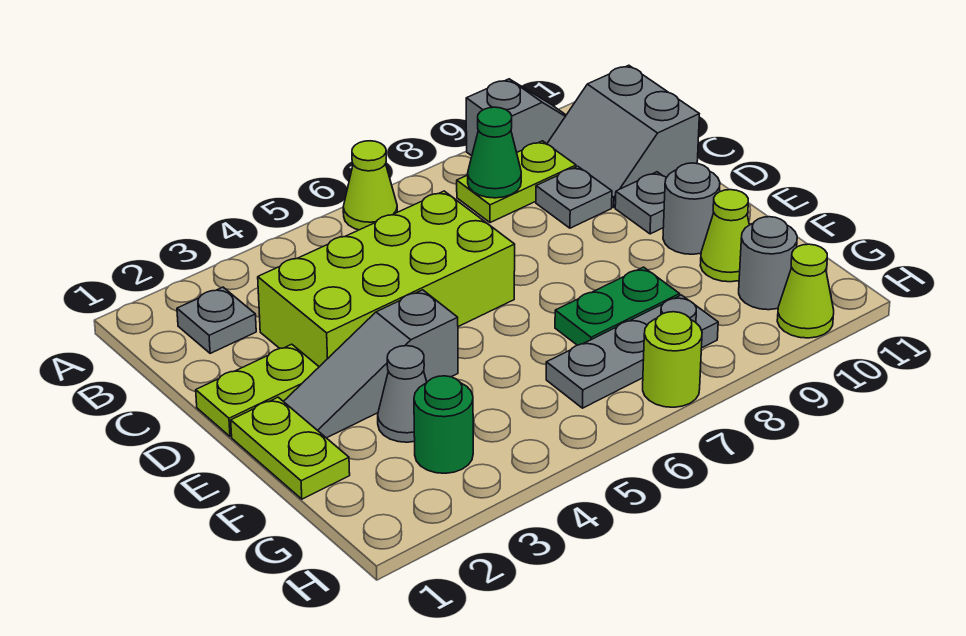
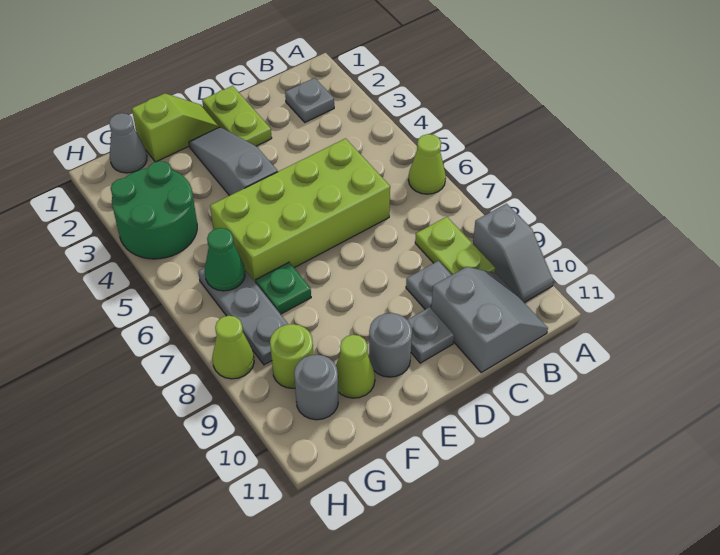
green 1x1 cone [468,107,521,198] -> green 1x1 cone moved to [205,228,245,291]
grey 2x2 slope [547,65,699,207] -> grey 2x2 slope turned to [431,267,548,373]
lime 2x4 brick [258,191,515,367] -> lime 2x4 brick turned to [210,139,390,283]
lime 1x2 plate [231,397,350,499] -> lime 1x2 slope [132,93,219,162]
grey 1x1 cone [378,346,427,442] -> grey 1x1 cone moved to [109,113,147,173]
green 1x2 plate [555,267,680,345] -> green 1x1 plate [256,262,311,314]
green 1x1 round brick [414,376,473,473] -> green 2x2 round brick [111,161,197,259]
lime 1x1 round brick [643,312,702,407] -> lime 1x1 round brick moved to [270,324,313,388]
lime 1x1 cone [777,244,834,338] -> lime 1x1 cone moved to [212,316,254,379]

